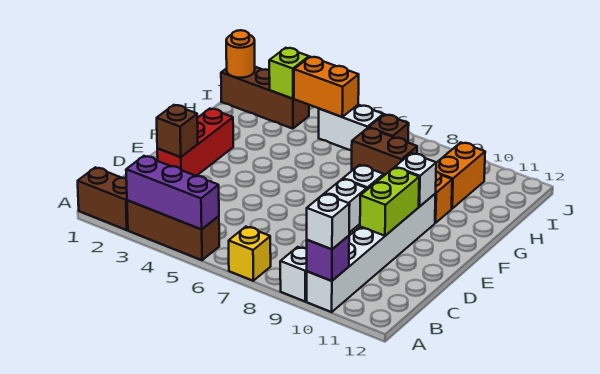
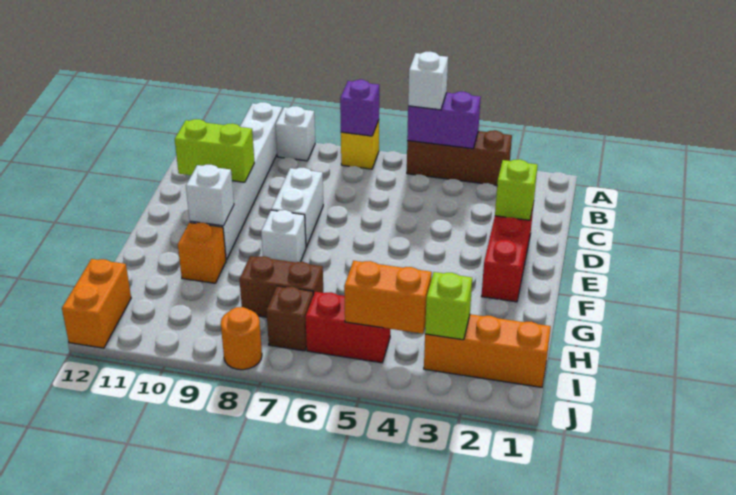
brown 1x2 brick [78,167,128,230] -> none
purple 1x3 brick [126,156,219,229] -> purple 1x2 brick [407,92,481,149]
purple 1x1 brick [307,236,349,281] -> purple 1x1 brick moved to [340,80,379,136]
white 1x1 brick [307,194,350,249] -> white 1x1 brick moved to [408,52,448,110]
brown 1x1 brick [157,105,198,157] -> lime 1x1 brick [495,159,538,220]
lime 1x2 brick [360,167,419,236] -> lime 1x2 brick turned to [175,119,254,182]
orange 1x2 brick [436,142,485,209] -> orange 1x2 brick moved to [62,259,131,348]
brown 1x3 brick [221,67,309,129] -> orange 1x3 brick [424,314,551,387]
orange 1x1 round brick [226,30,255,78] -> orange 1x1 round brick moved to [221,307,262,370]
white 1x2 brick [319,105,383,150] -> red 1x2 brick [306,292,390,363]

